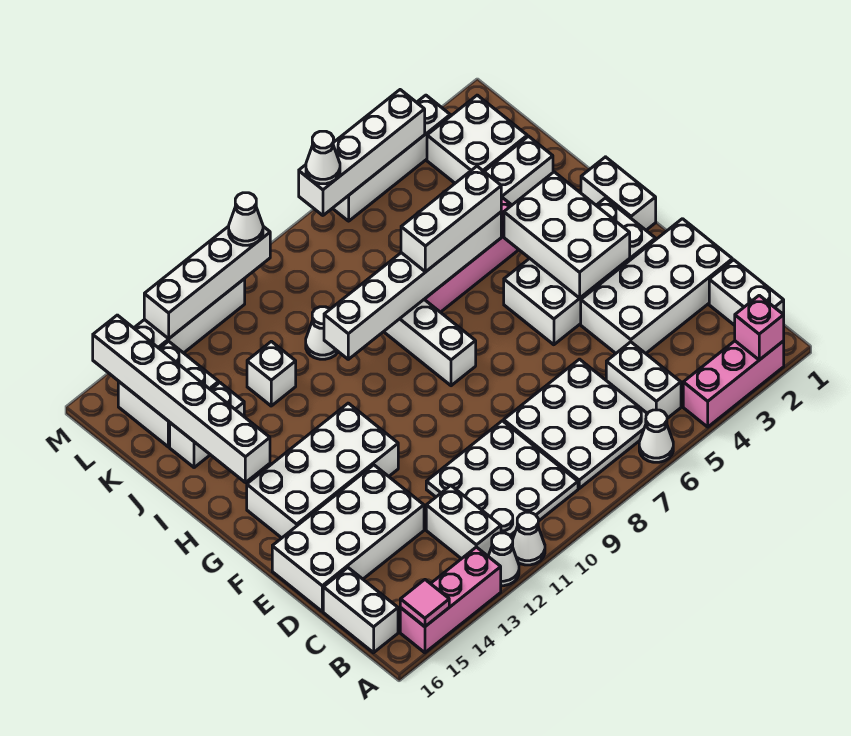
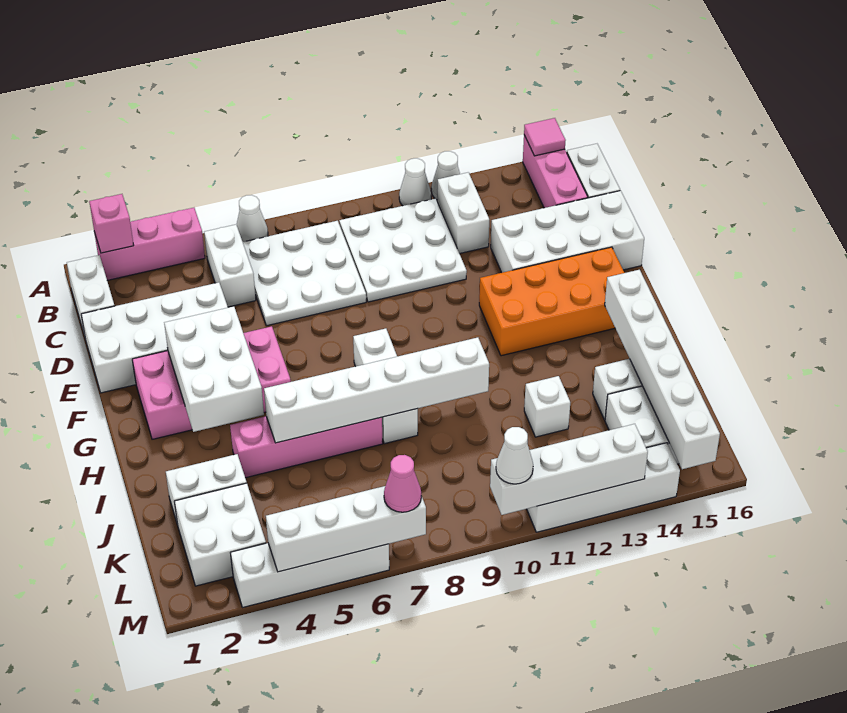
pink 1x3 brick [400,547,501,653] -> pink 1x3 brick turned to [523,135,588,208]
white 2x4 brick [504,198,655,345] -> pink 2x4 brick [132,326,291,439]
white 2x4 brick [247,403,398,538] -> orange 2x4 brick [479,247,625,356]
white 1x2 brick [581,157,656,230] -> none
white 1x3 brick [401,166,501,272] -> none
white 1x1 cone [306,307,338,359] -> none
white 1x1 cone [306,131,340,184] -> pink 1x1 cone [384,455,421,512]

